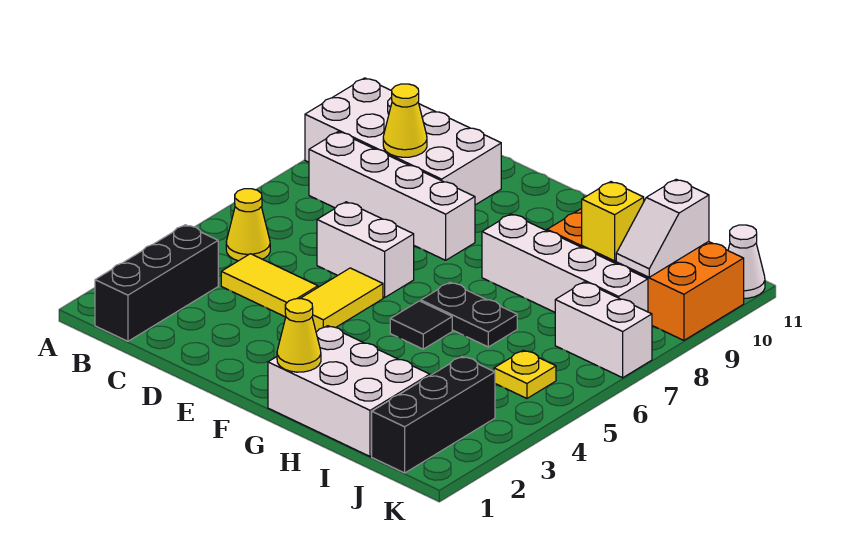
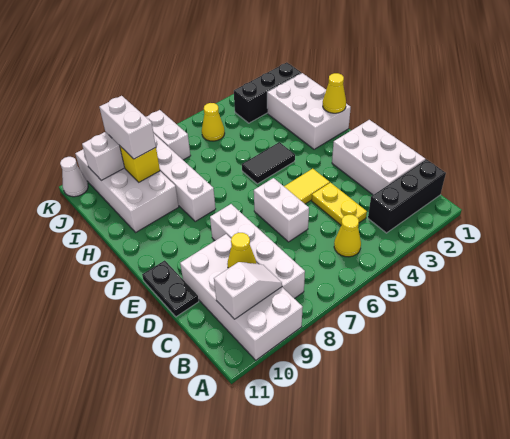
none -> white 1x2 slope [214,262,282,319]
none -> white 2x3 brick [332,120,425,195]
yellow 1x2 tile [221,254,318,317] -> yellow 1x2 plate [312,183,367,225]
black 1x1 tile [390,301,452,349] -> black 1x2 tile [242,142,295,184]
black 1x2 plate [421,282,517,347] -> black 1x2 plate moved to [142,260,199,317]
orange 2x4 brick [547,208,744,340] -> white 2x4 brick [75,150,179,232]
none -> white 1x2 brick [99,96,156,159]
yellow 1x1 plate [494,350,556,398] -> yellow 1x1 cone [202,103,225,141]

